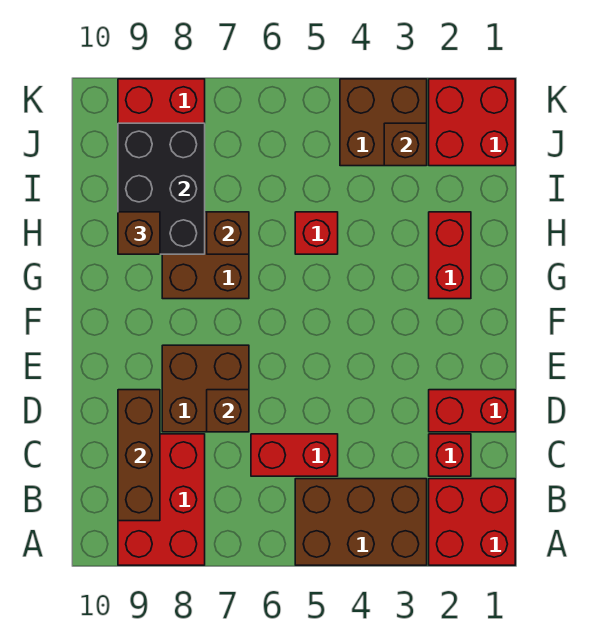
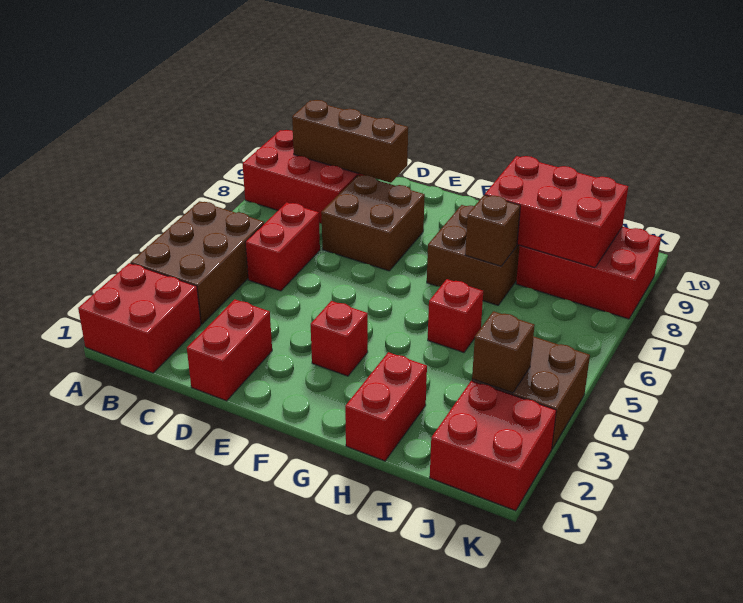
red 1x1 brick [429,434,471,476] -> red 1x1 brick moved to [311,301,368,376]
brown 1x1 brick [207,390,249,432] -> none
red 1x2 brick [429,212,471,299] -> red 1x2 brick turned to [345,352,427,461]
black 2x3 brick [118,123,205,254] -> red 2x3 brick [485,156,628,268]
brown 1x1 brick [118,212,160,254] -> none

